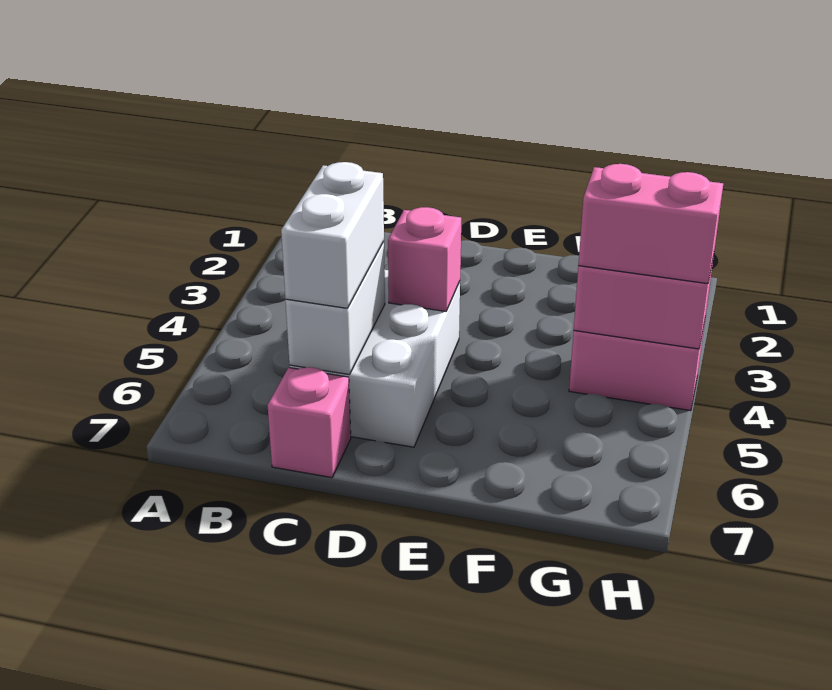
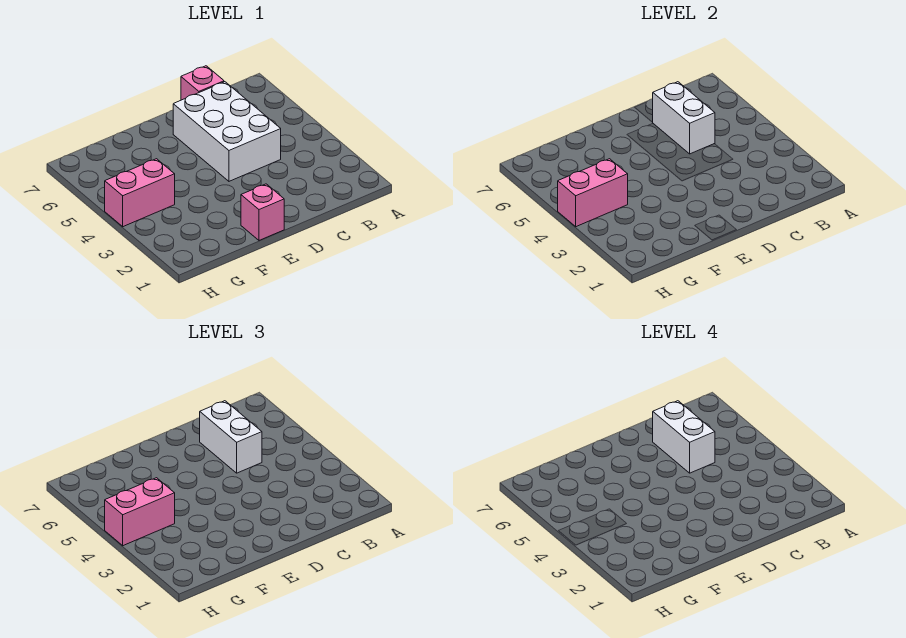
none -> white 1x2 brick [653,401,715,473]
pink 1x1 brick [388,207,461,311] -> pink 1x1 brick moved to [241,184,284,240]

